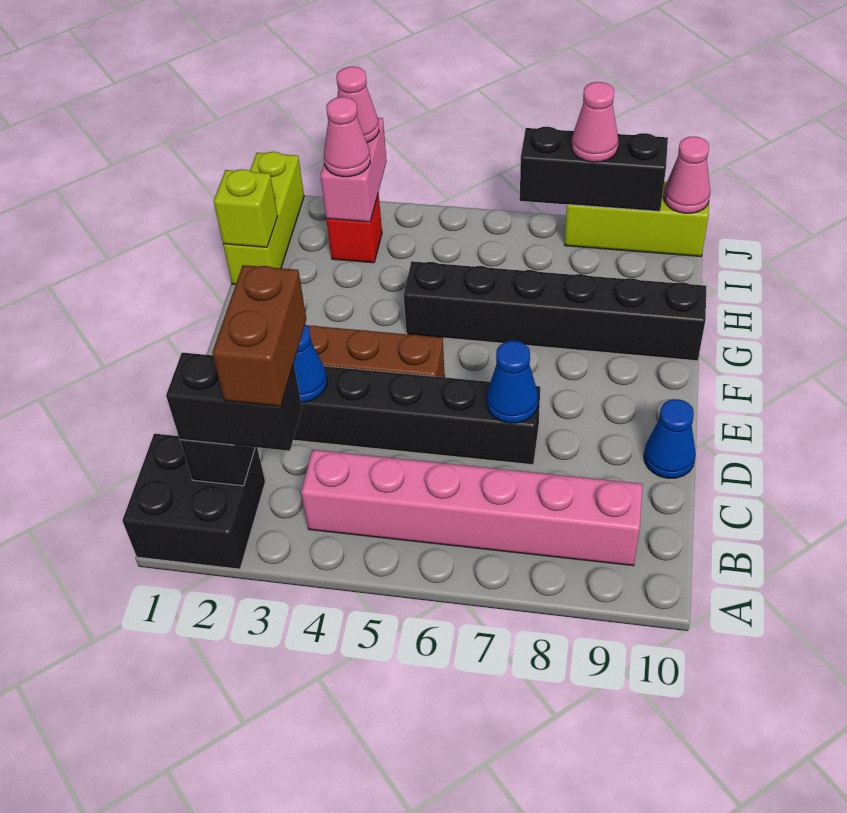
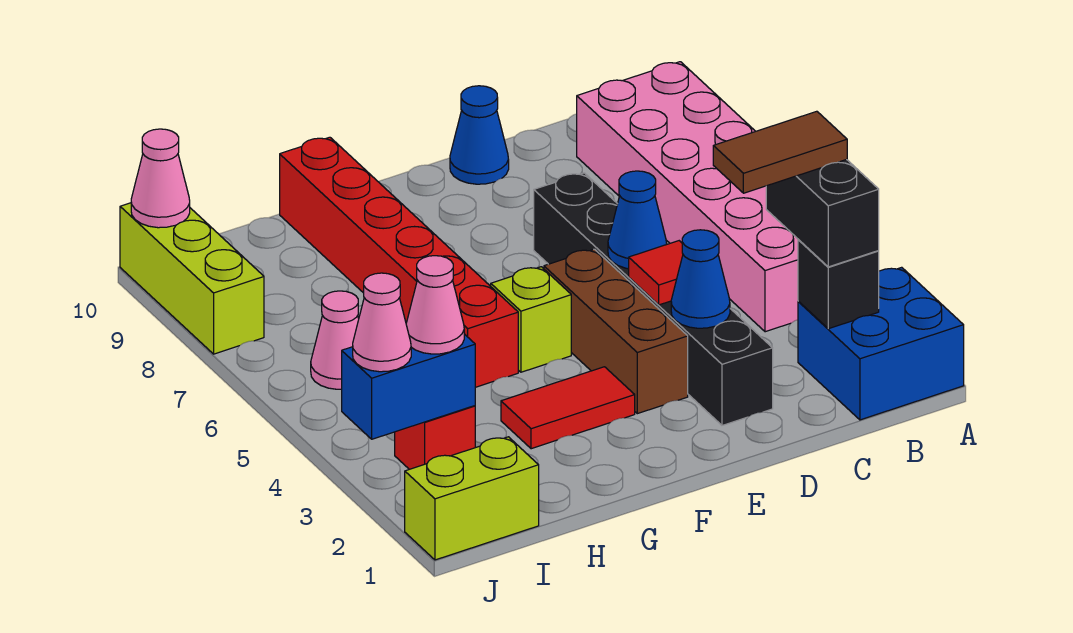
black 2x2 brick [122,434,265,569] -> blue 2x2 brick [798,267,964,420]
brown 1x2 brick [212,265,306,406] -> brown 1x2 tile [713,111,847,193]
pink 1x6 brick [301,450,643,566] -> pink 2x6 brick [577,62,799,332]
none -> red 1x1 tile [629,241,683,305]
blue 1x1 cone [487,341,538,423] -> blue 1x1 cone moved to [608,171,667,269]
none -> red 1x2 tile [501,367,635,449]
black 1x6 brick [404,261,706,361] -> red 1x6 brick [280,137,518,387]
lime 1x3 brick [223,152,304,285] -> lime 1x2 brick [405,437,539,560]
lime 1x1 brick [214,169,278,247] -> lime 1x1 brick moved to [491,267,571,372]
pink 1x2 brick [320,118,387,222] -> blue 1x2 brick [342,334,475,439]
black 1x3 brick [520,127,668,211] -> none
pink 1x1 cone [571,82,619,162] -> pink 1x1 cone moved to [311,291,359,389]

